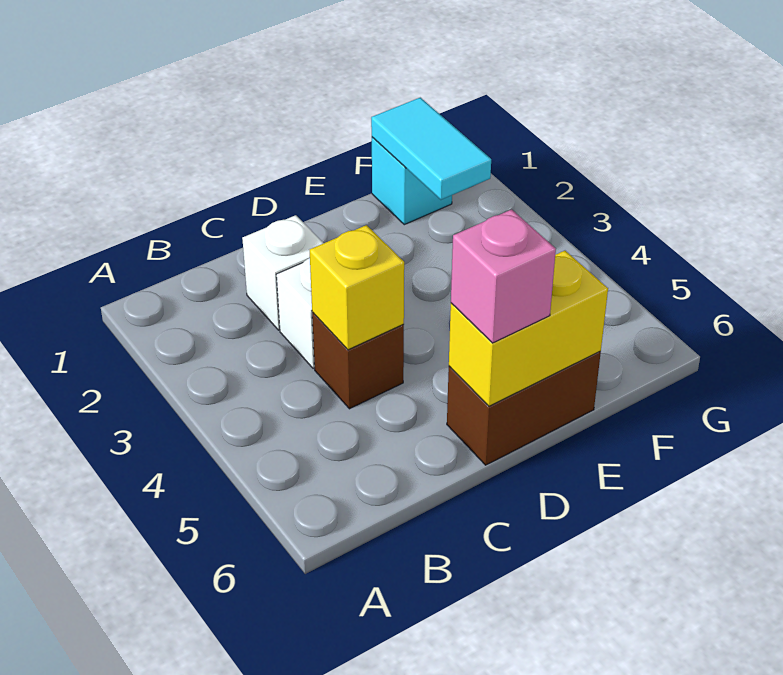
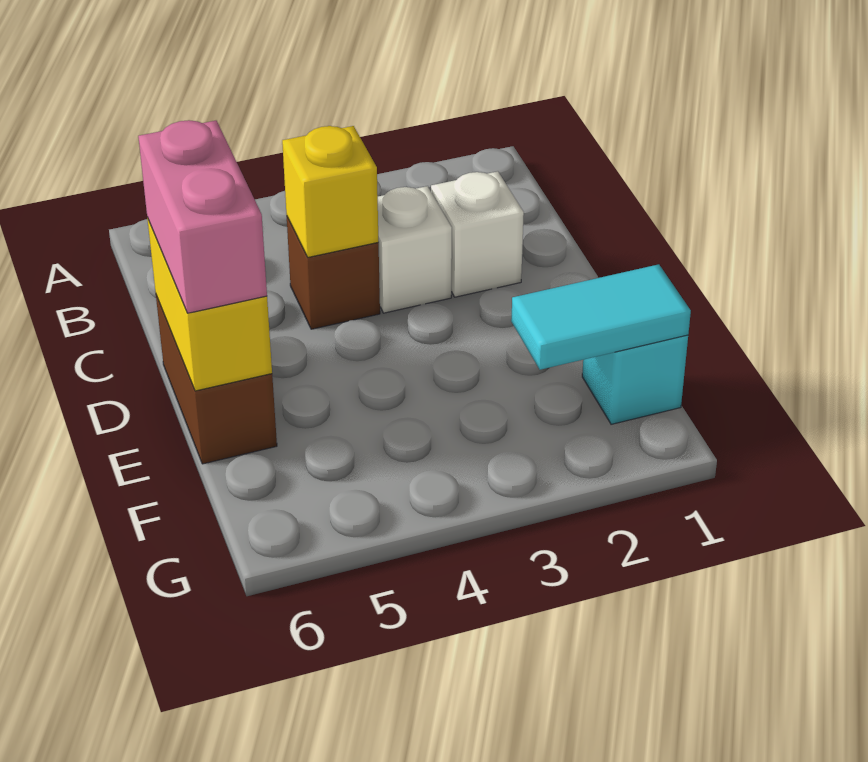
pink 1x1 brick [451,209,556,343] -> pink 1x2 brick [138,120,267,313]

